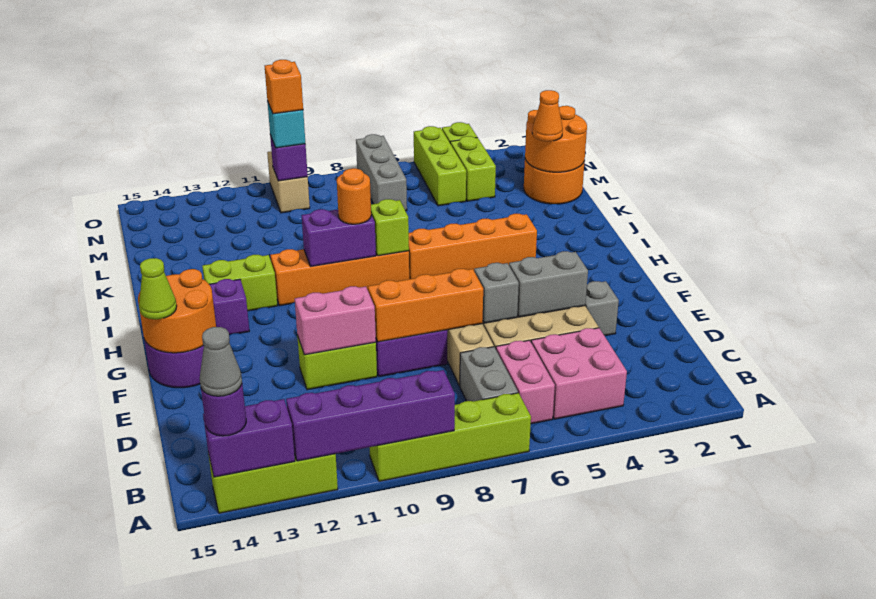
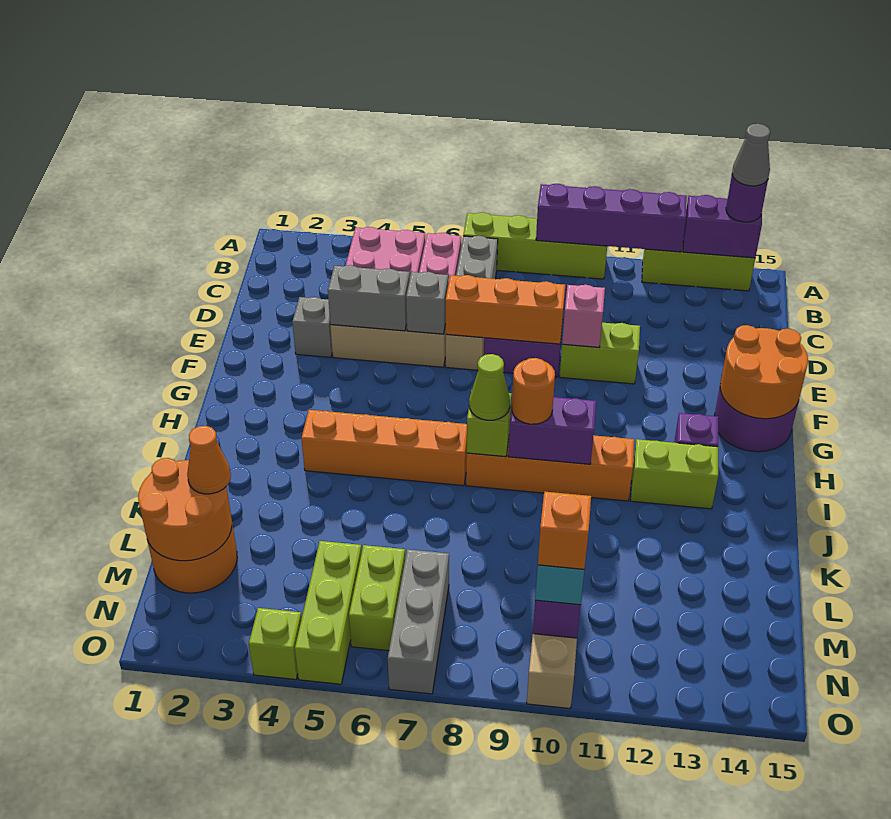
pink 1x2 brick [295,286,376,355] -> pink 1x1 brick [562,285,605,347]
lime 1x1 cone [139,258,177,319] -> lime 1x1 cone moved to [469,354,510,420]
lime 1x2 brick [450,136,496,201] -> lime 1x2 brick moved to [349,545,405,651]

